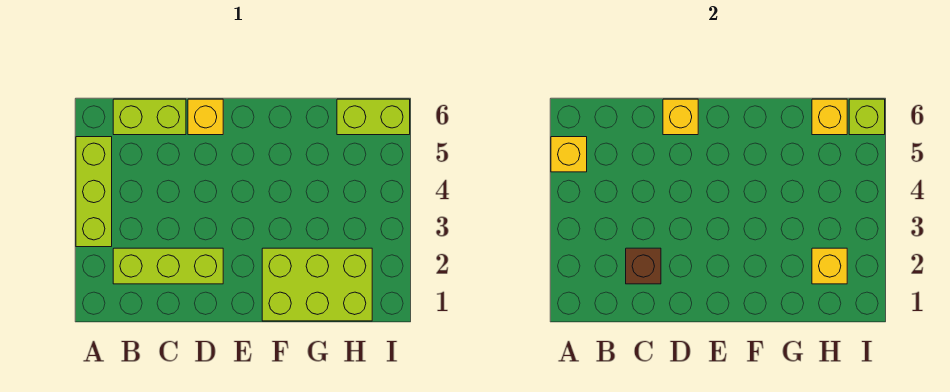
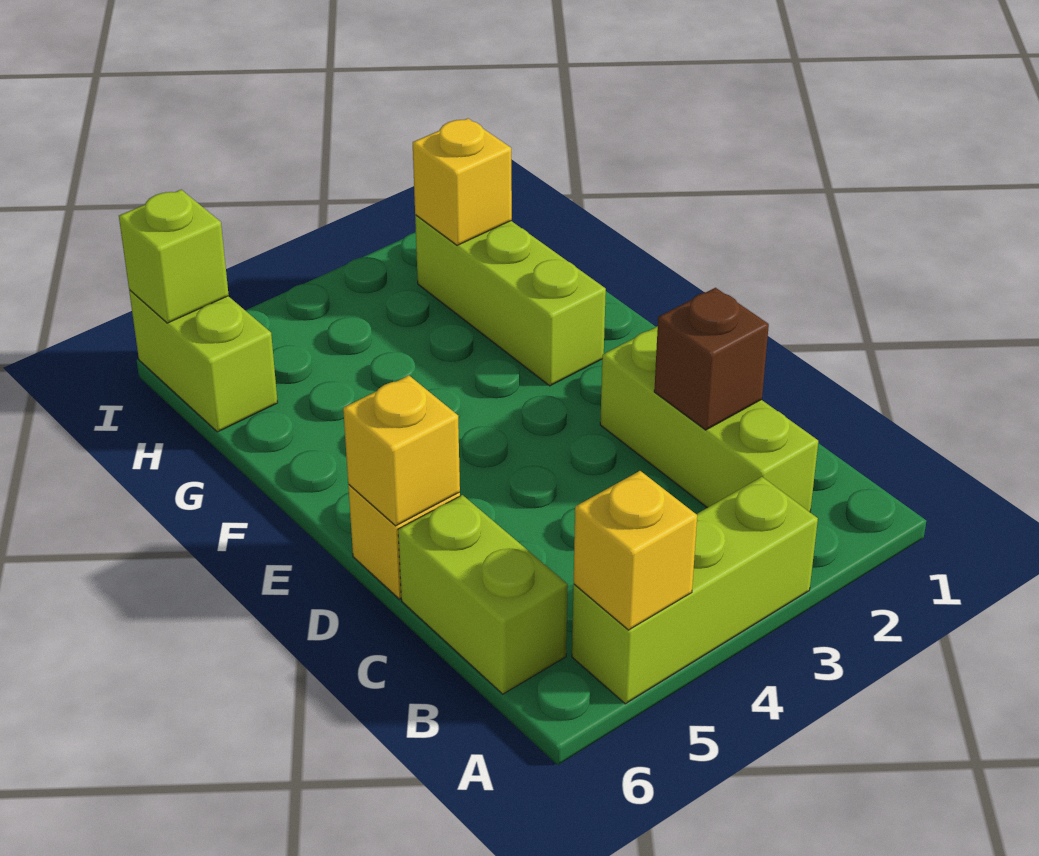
lime 2x3 brick [262,248,372,321] -> lime 1x3 brick [415,215,606,386]
yellow 1x1 brick [812,99,847,135] -> none

